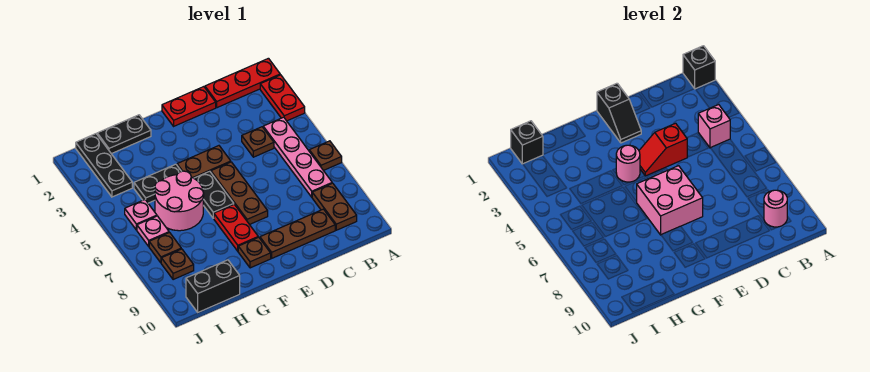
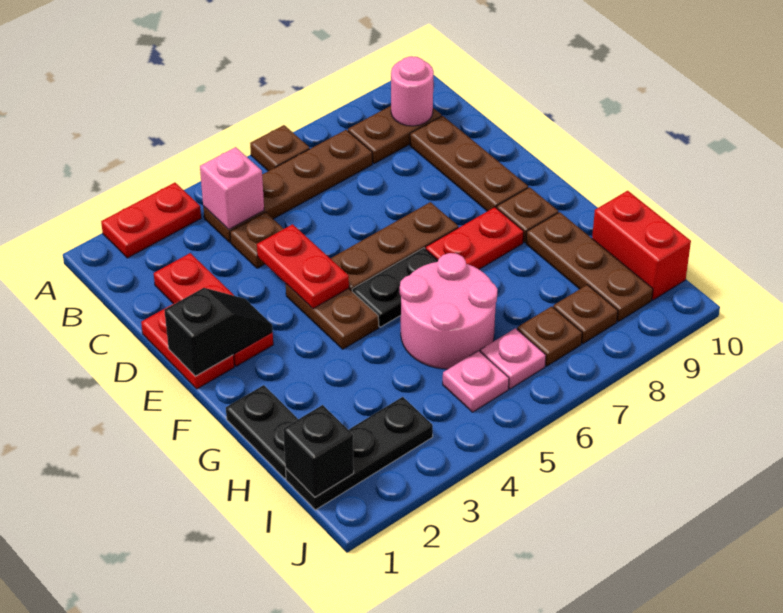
red 1x3 plate [205,58,280,108] -> red 1x3 plate moved to [154,253,273,366]
black 1x1 brick [683,46,715,89] -> none
pink 1x4 plate [263,117,332,197] -> brown 1x4 plate [203,130,372,242]
red 1x2 slope [639,123,687,176] -> red 1x2 plate [257,224,349,309]
pink 2x2 brick [637,166,703,235] -> none
pink 1x1 round brick [616,145,640,182] -> none
black 1x2 plate [134,164,182,203] -> none
none -> brown 1x3 plate [526,212,653,322]
black 1x2 brick [186,260,240,312] -> red 1x2 brick [592,191,691,300]

